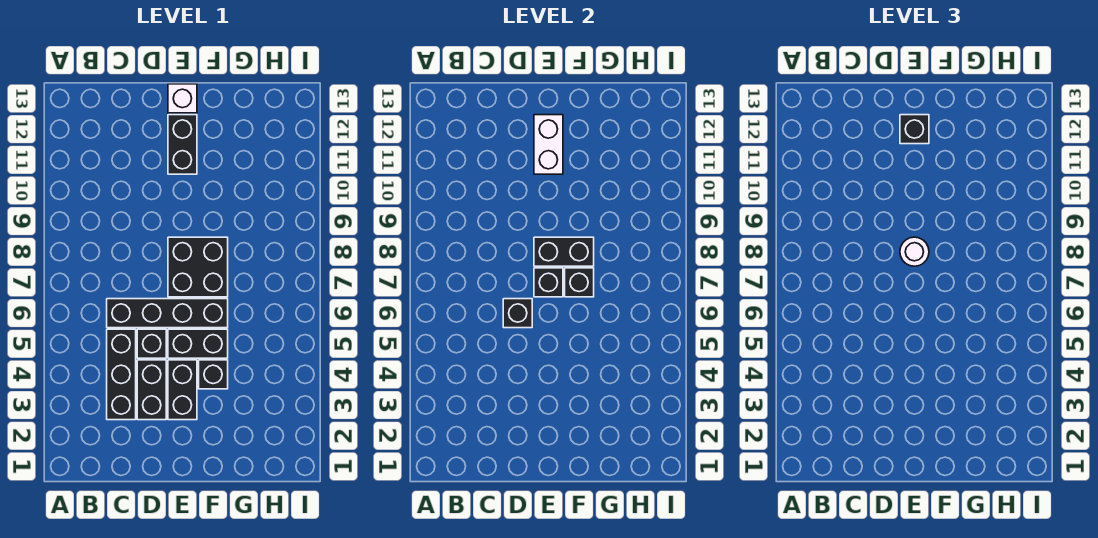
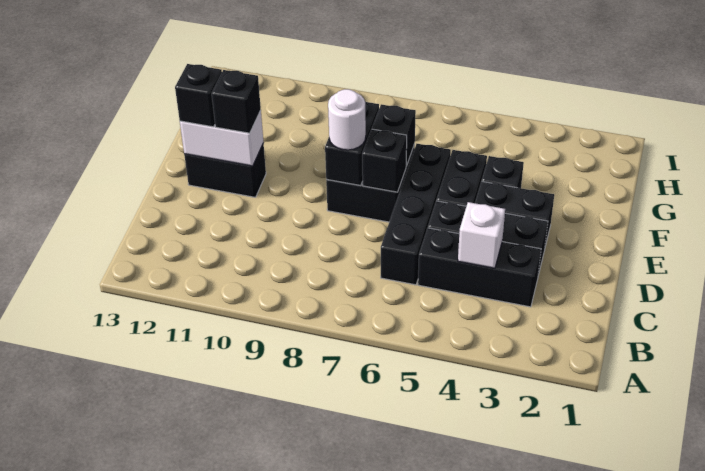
black 1x1 brick [503,299,532,328] -> black 1x1 brick moved to [212,70,261,133]
white 1x1 brick [168,84,197,113] -> white 1x1 brick moved to [458,202,505,268]

